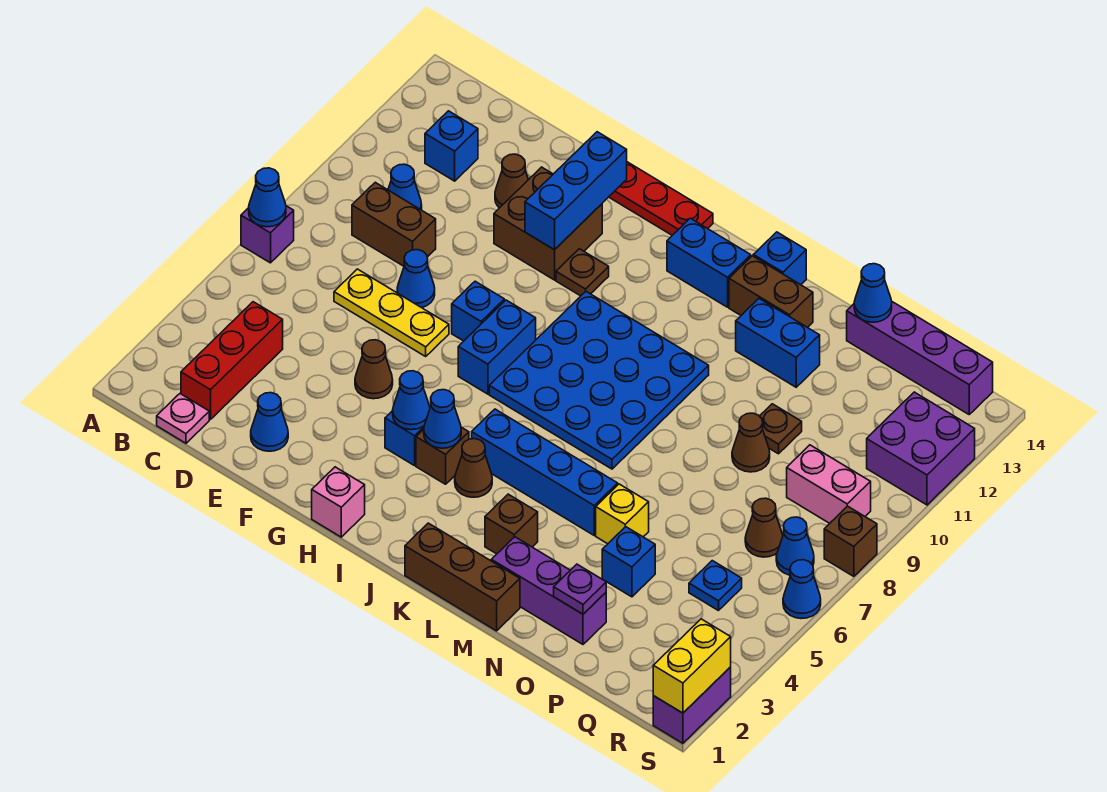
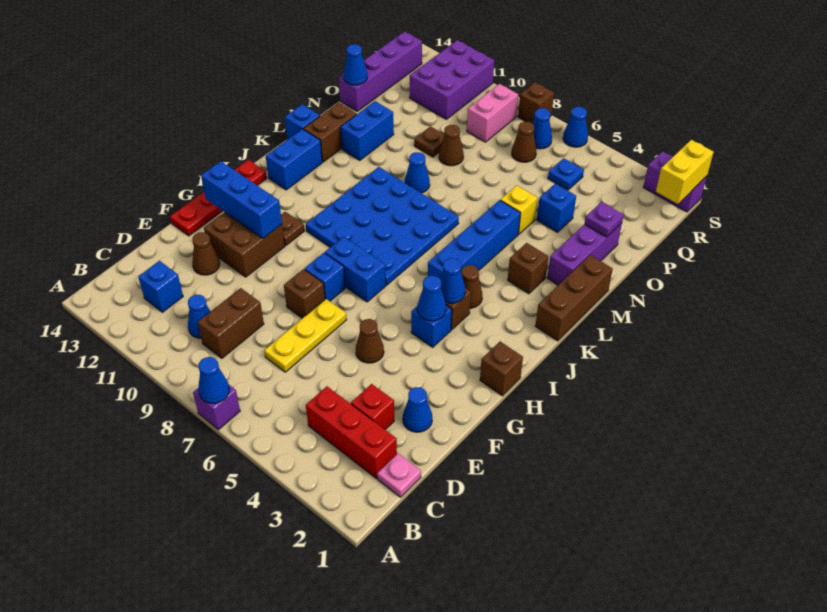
none -> red 1x1 brick [351,384,394,430]
blue 1x1 cone [397,250,435,308] -> blue 1x1 cone moved to [405,152,430,193]
none -> brown 1x1 brick [284,269,325,318]
pink 1x1 brick [312,467,365,537] -> brown 1x1 brick [480,342,523,396]
purple 2x2 brick [867,392,975,505] -> purple 2x3 brick [410,40,494,119]
yellow 1x2 brick [653,619,731,713] -> yellow 1x2 brick turned to [656,140,714,204]

